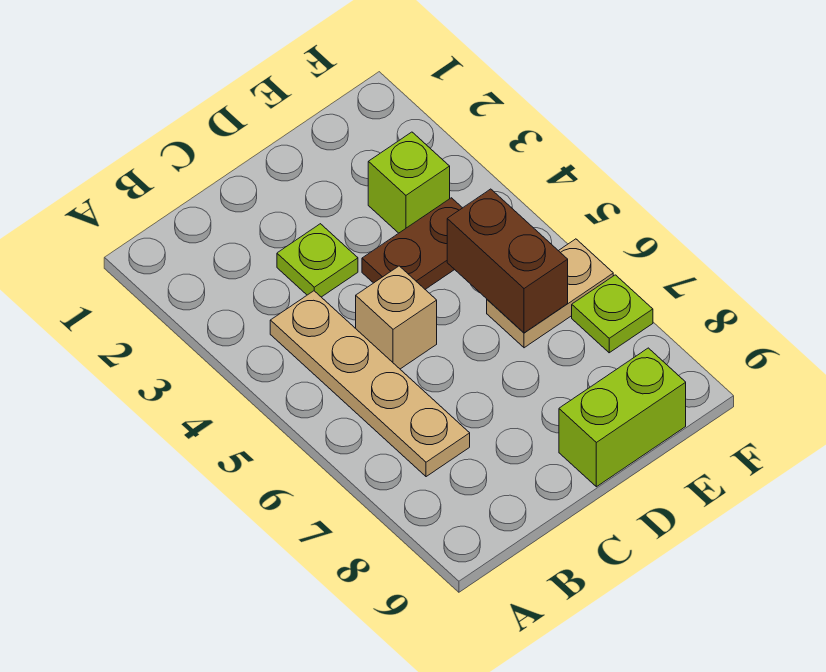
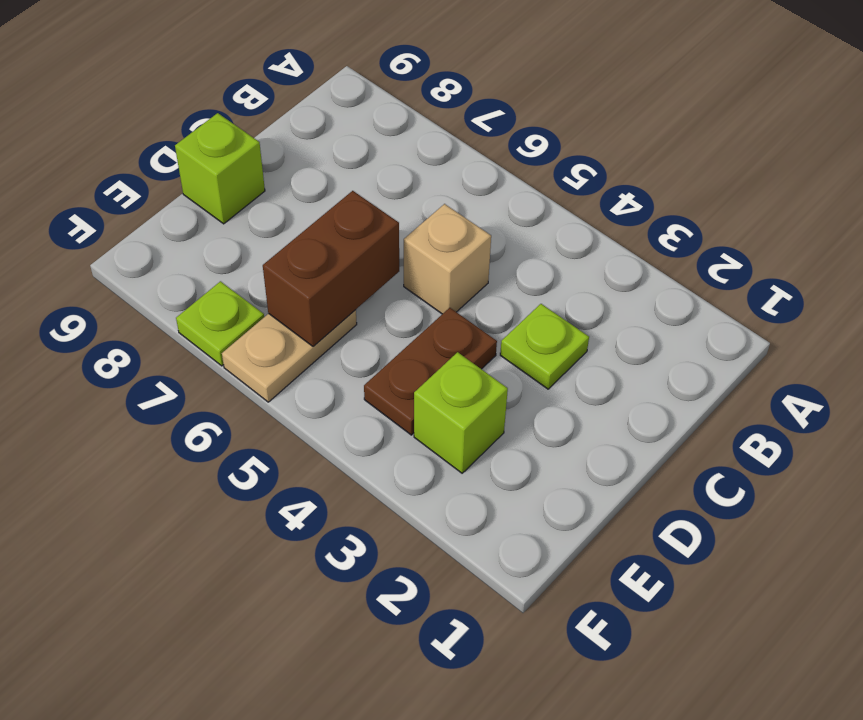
tan 1x4 plate [270,291,470,477] -> none
lime 1x2 brick [559,348,686,487] -> lime 1x1 brick [175,113,265,224]
brown 1x2 brick [447,189,568,333] -> brown 1x2 brick turned to [263,191,399,346]

